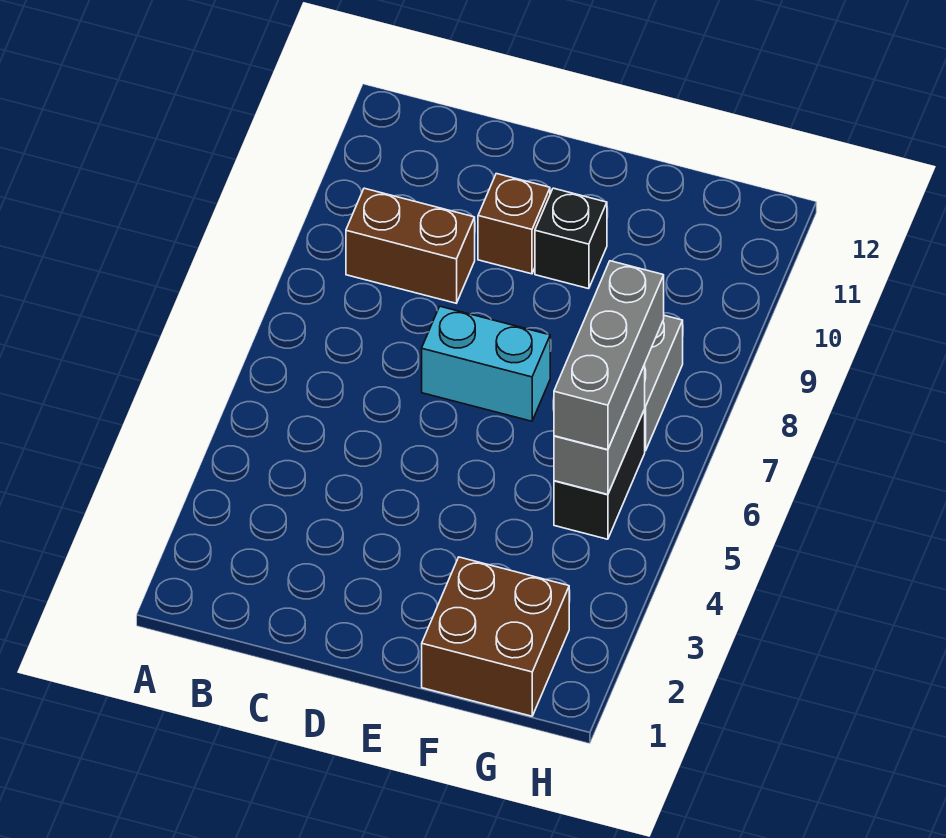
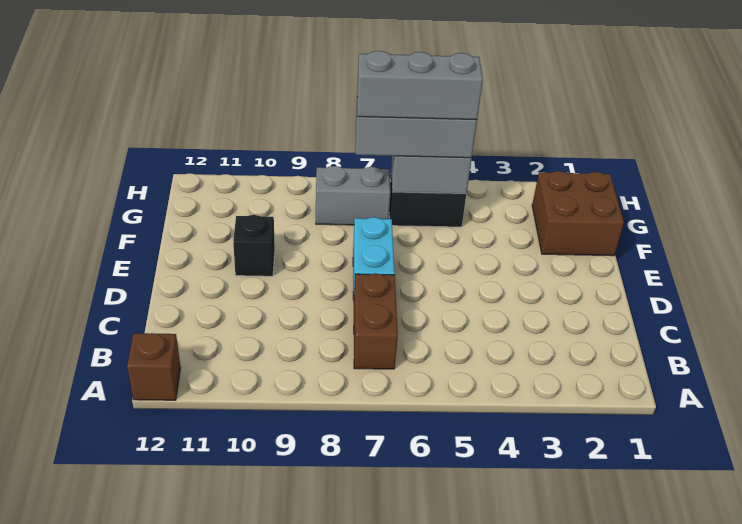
brown 1x2 brick [346,188,475,303] -> brown 1x2 brick moved to [354,273,398,369]
brown 1x1 brick [478,174,550,274] -> brown 1x1 brick moved to [127,333,181,400]
none -> grey 1x3 brick [357,51,483,120]

